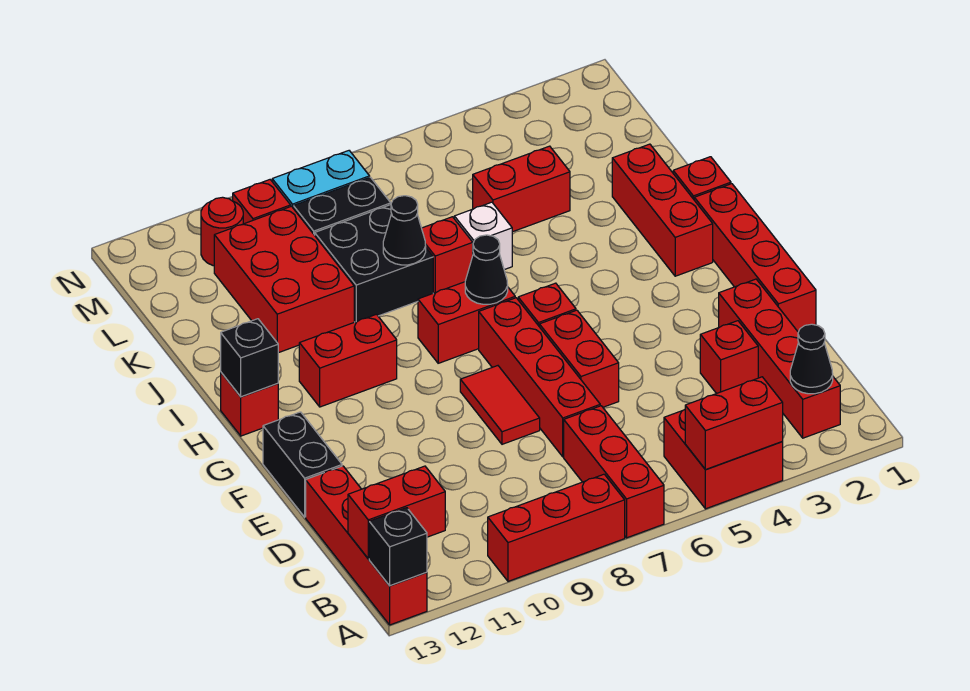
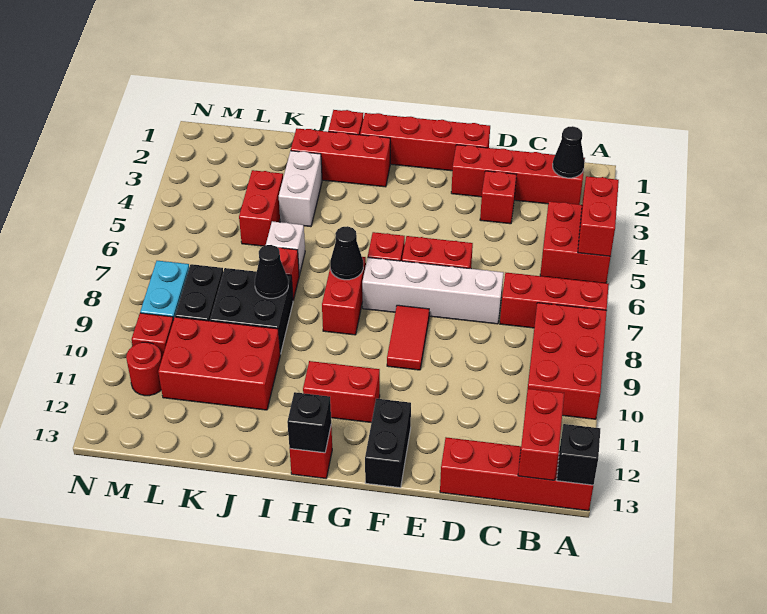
red 1x3 brick [488,474,625,581] -> red 2x3 brick [528,303,607,419]
red 1x4 brick [479,298,600,457] -> white 1x4 brick [362,257,504,324]
red 1x2 tile [460,366,540,444] -> red 1x2 tile turned to [387,305,429,370]
black 1x2 brick [263,412,342,517] -> black 1x2 brick turned to [365,399,411,488]
red 1x2 brick [299,314,397,407] -> red 1x2 brick turned to [303,361,380,423]
none -> white 1x2 brick [279,151,322,227]

